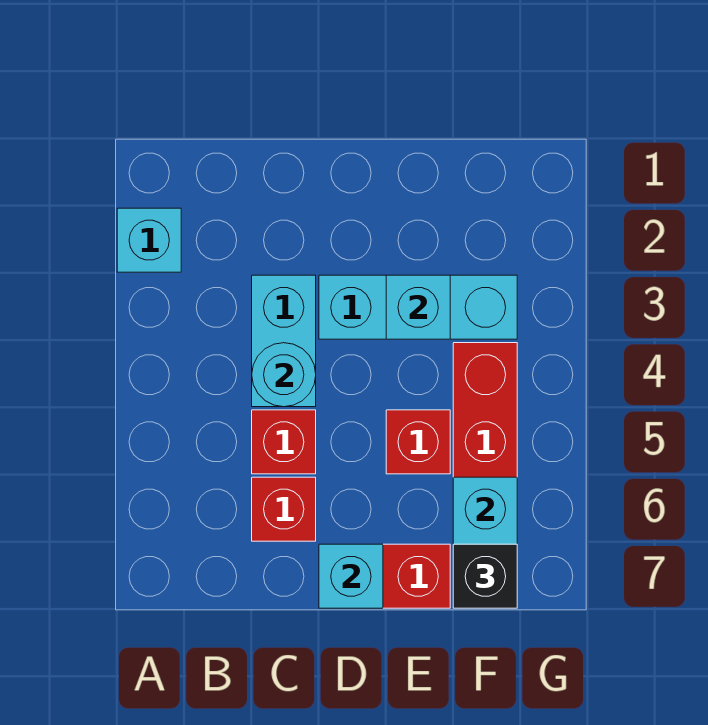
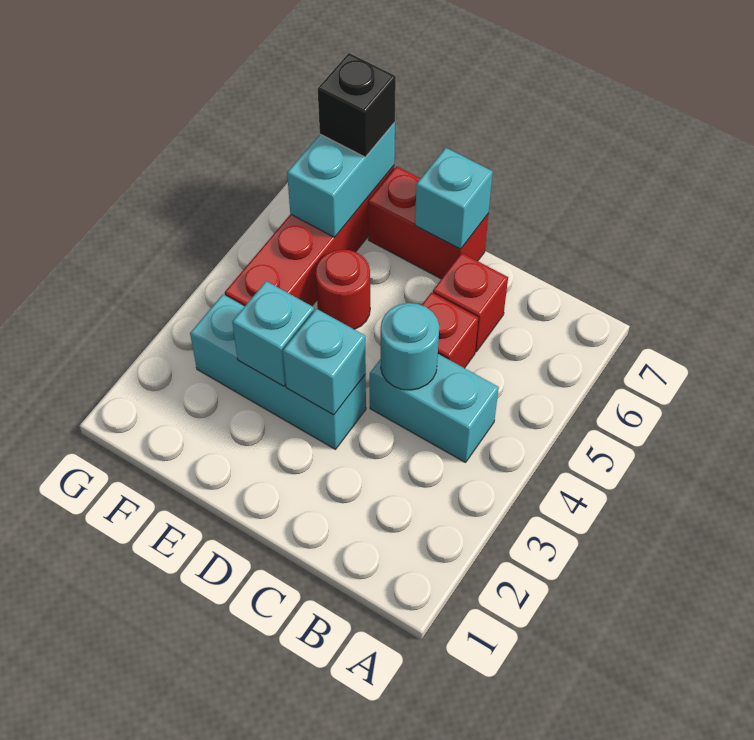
cyan 1x1 brick [117,208,181,272] -> cyan 1x1 brick moved to [283,309,366,415]
cyan 1x2 brick [252,275,316,407] -> cyan 1x2 brick turned to [370,354,499,462]
red 1x1 brick [386,410,450,474] -> red 1x1 round brick [316,250,370,329]

